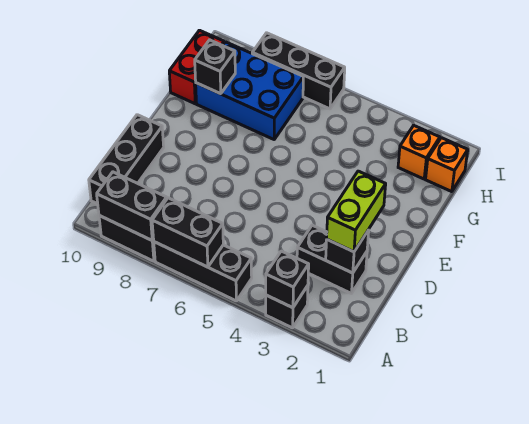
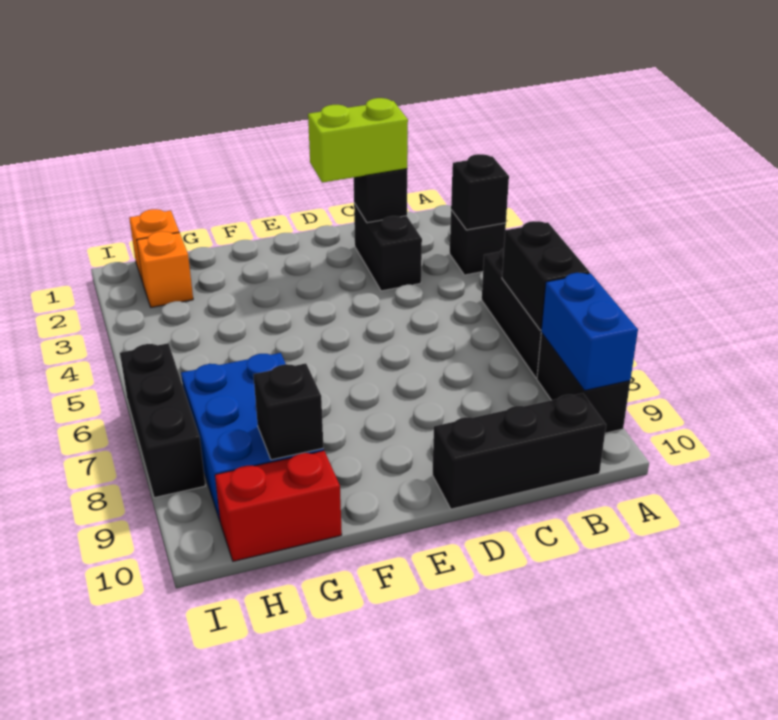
black 1x2 brick [97,172,167,240] -> blue 1x2 brick [541,273,638,391]

